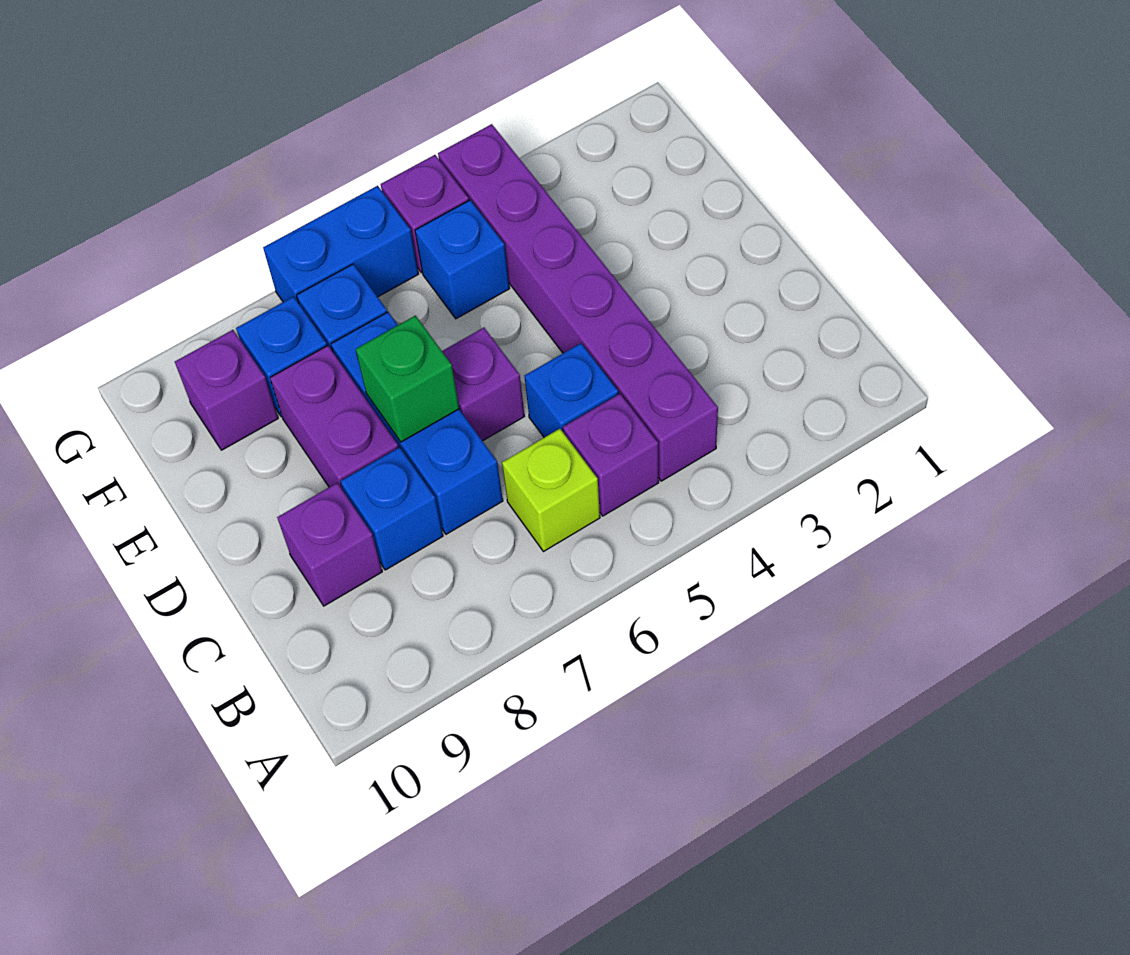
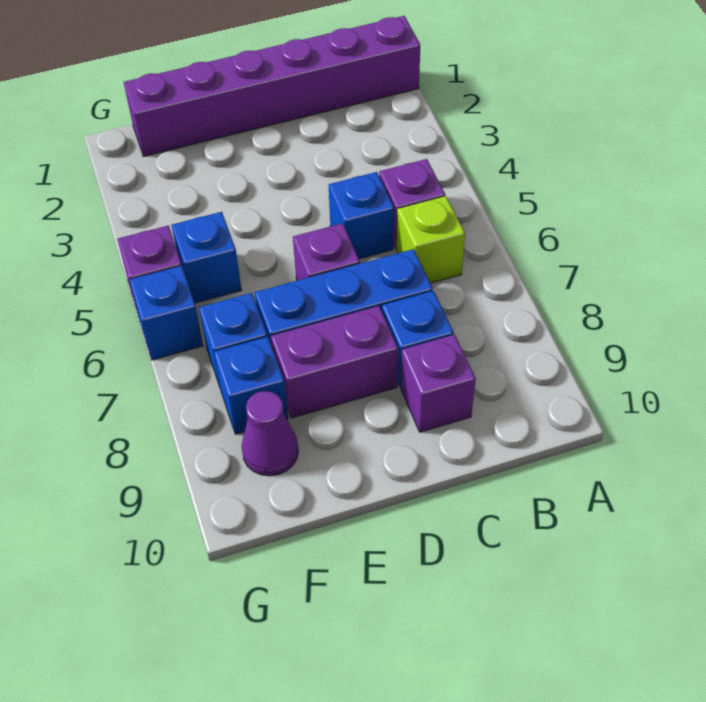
purple 1x6 brick [438,124,718,481] -> purple 1x6 brick moved to [124,16,420,157]
green 1x1 brick [356,316,459,442] -> none
purple 1x1 brick [175,330,278,450] -> purple 1x1 cone [242,391,298,476]
blue 1x2 brick [263,186,419,303] -> blue 1x1 brick [129,266,203,360]

